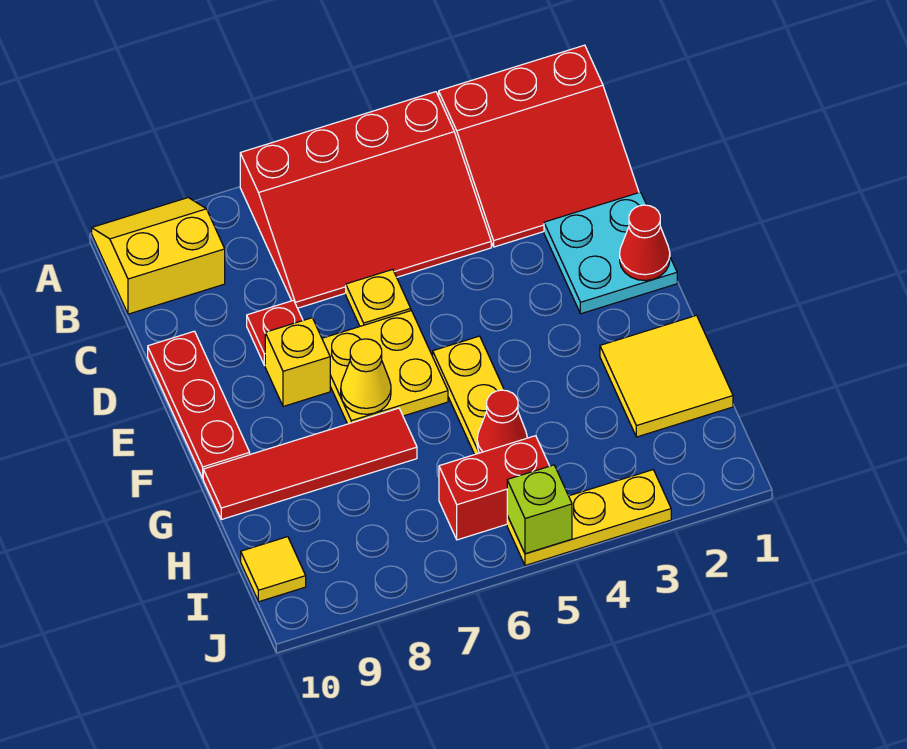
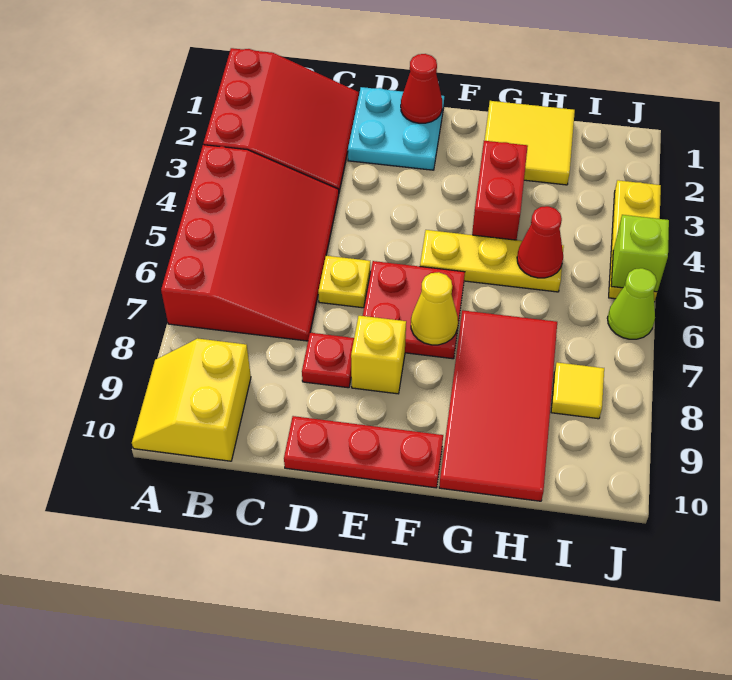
yellow 2x2 plate [322,311,448,424] -> red 2x2 plate [363,261,465,359]
red 1x4 tile [203,408,417,519] -> red 2x4 tile [439,310,557,501]
red 1x2 brick [439,436,549,540] -> red 1x2 brick moved to [472,141,528,240]
yellow 1x1 tile [241,537,306,602] -> yellow 1x1 tile moved to [551,362,604,419]
none -> lime 1x1 cone [607,268,657,339]

